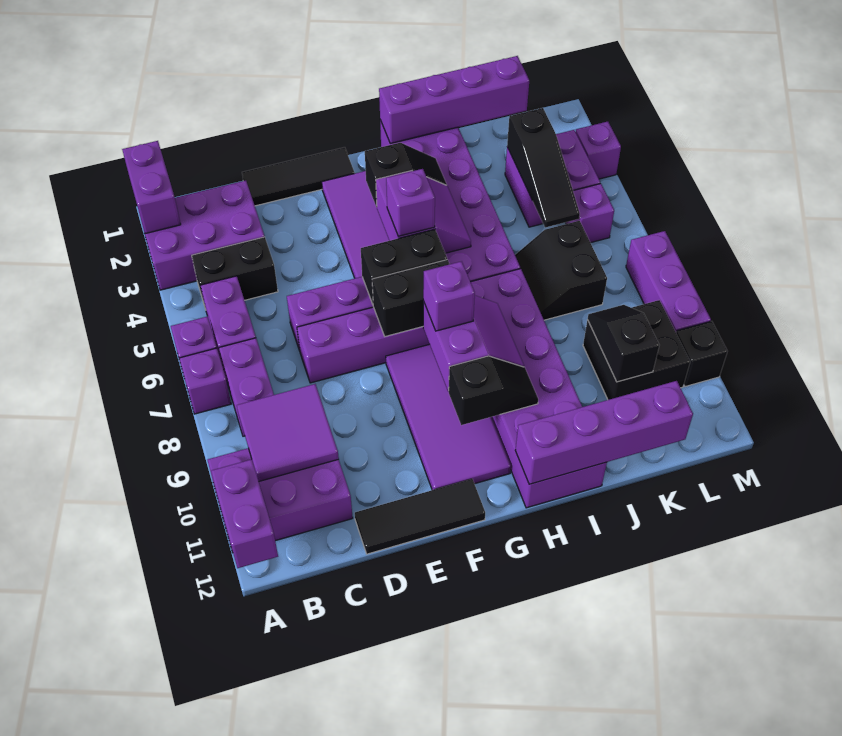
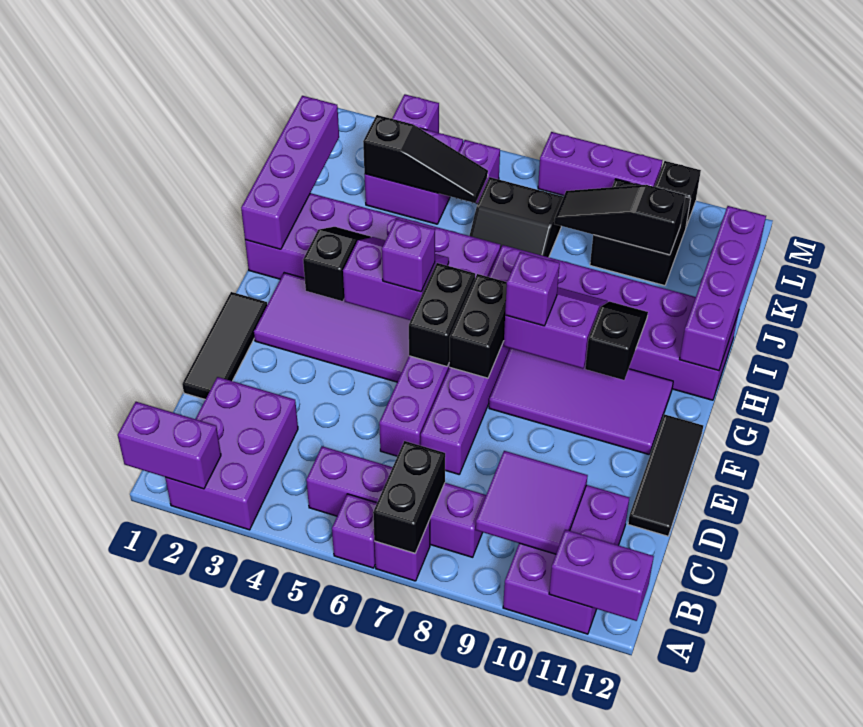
black 1x2 brick [192,237,278,306] -> black 1x2 brick moved to [373,441,445,553]
black 1x2 slope [588,305,659,382] -> black 1x3 slope [554,185,685,255]

